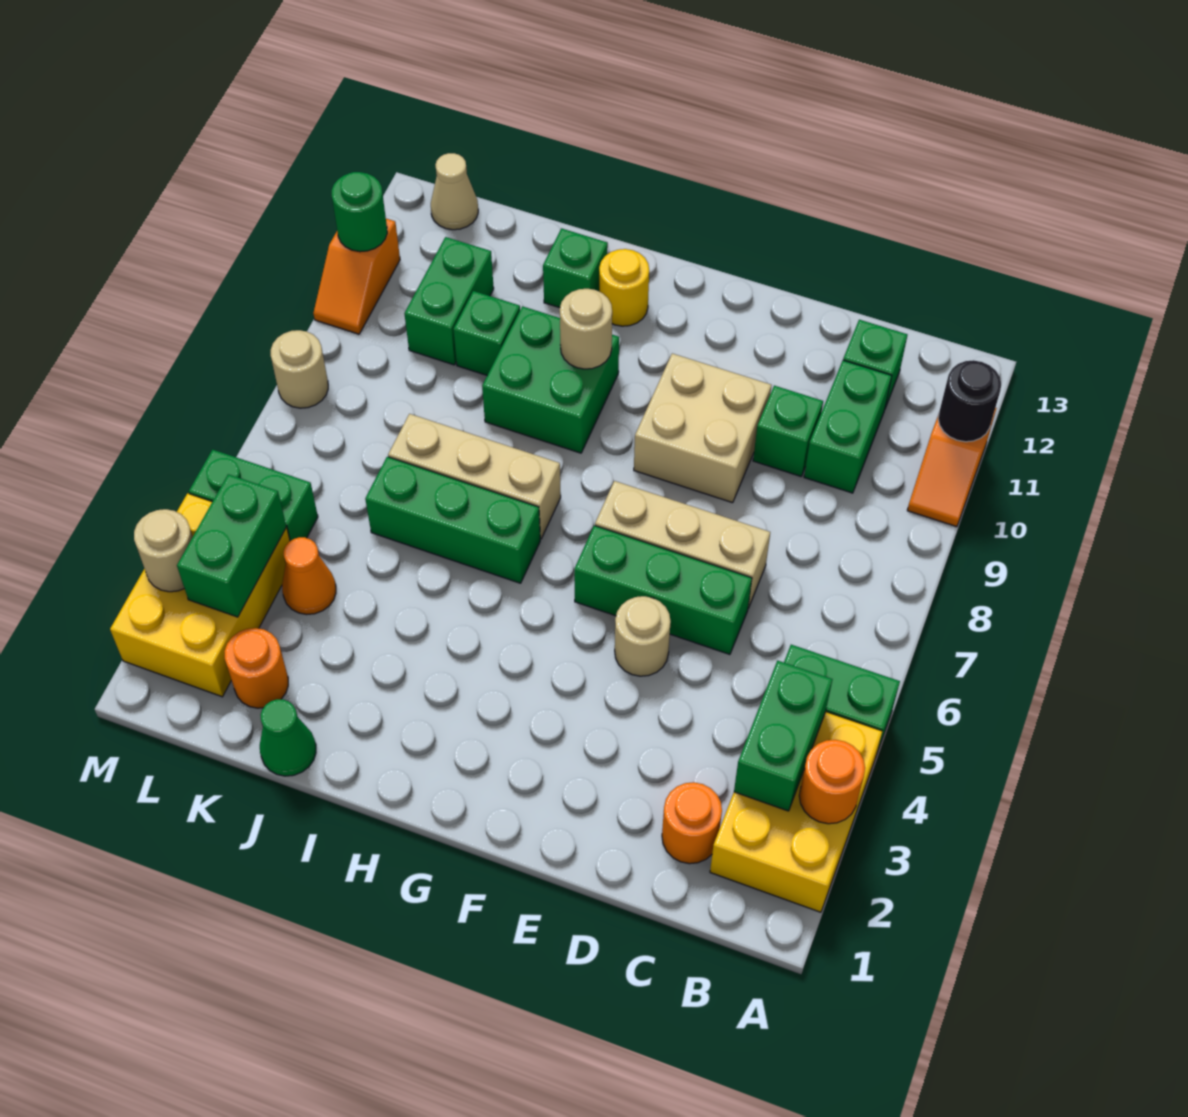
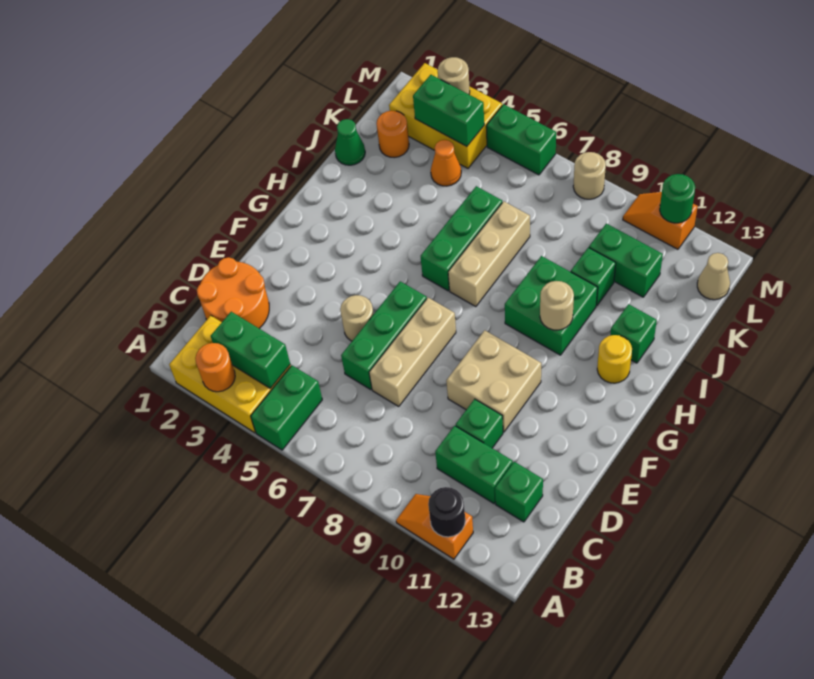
orange 1x1 round brick [662,782,722,864] -> orange 2x2 round brick [197,257,269,329]
green 1x2 brick [189,450,318,541] -> green 1x2 brick turned to [486,104,556,175]

